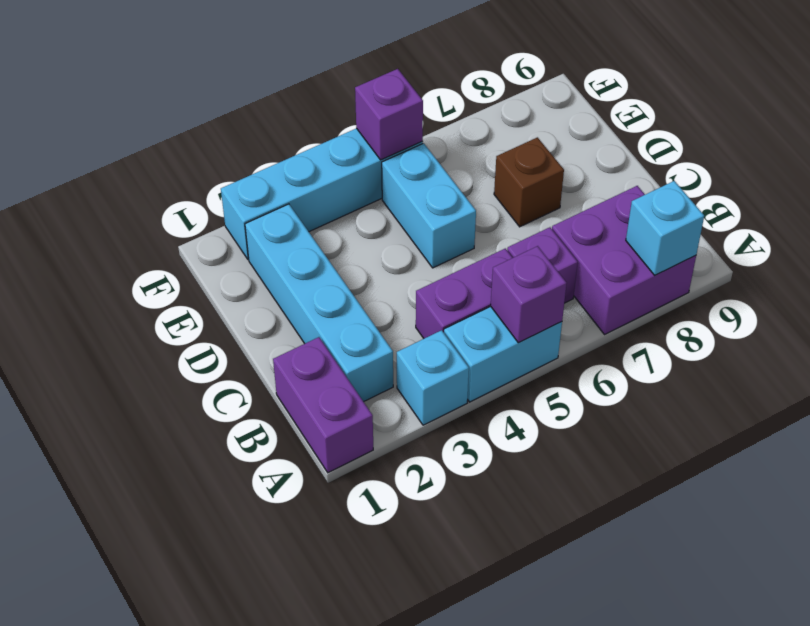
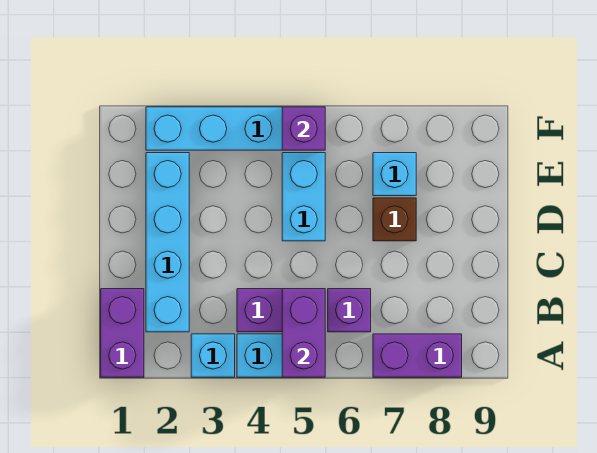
purple 1x1 brick [491,246,567,343] -> purple 1x2 brick [282,289,325,377]
purple 2x2 brick [552,186,696,334] -> purple 1x2 brick [373,334,462,377]
cyan 1x1 brick [626,181,704,275] -> cyan 1x1 brick moved to [373,153,416,196]

